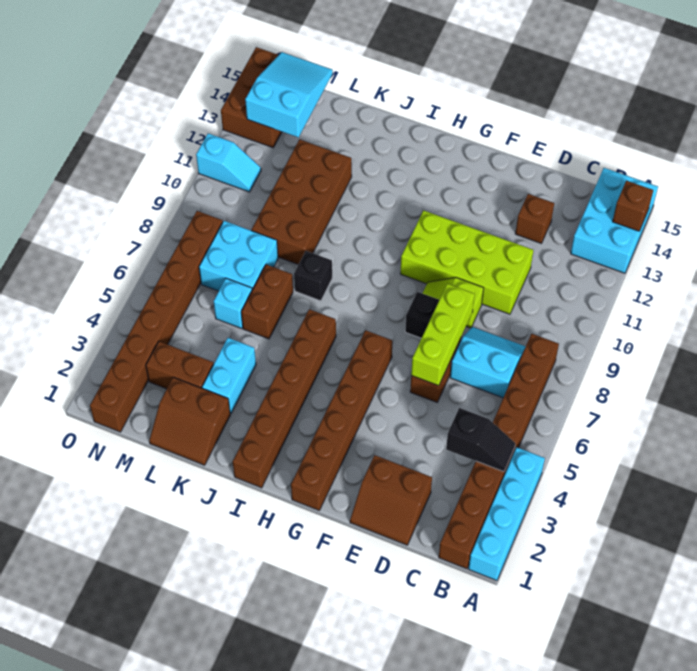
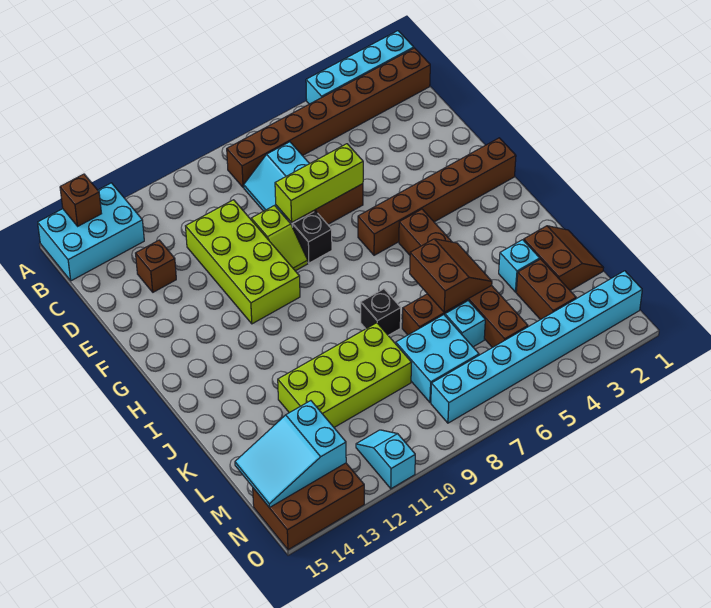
black 1x2 slope [446,408,516,472] -> none
brown 2x2 slope [350,455,432,545] -> brown 2x2 slope moved to [410,239,492,312]
brown 1x6 brick [233,309,336,488] -> brown 1x6 brick turned to [399,209,528,348]
cyan 1x2 brick [202,338,256,414] -> cyan 1x1 brick [499,240,540,292]
brown 2x4 brick [252,139,352,264] -> lime 2x4 brick [278,323,412,427]
brown 1x8 brick [90,211,223,432] -> cyan 1x8 brick [431,271,642,423]

